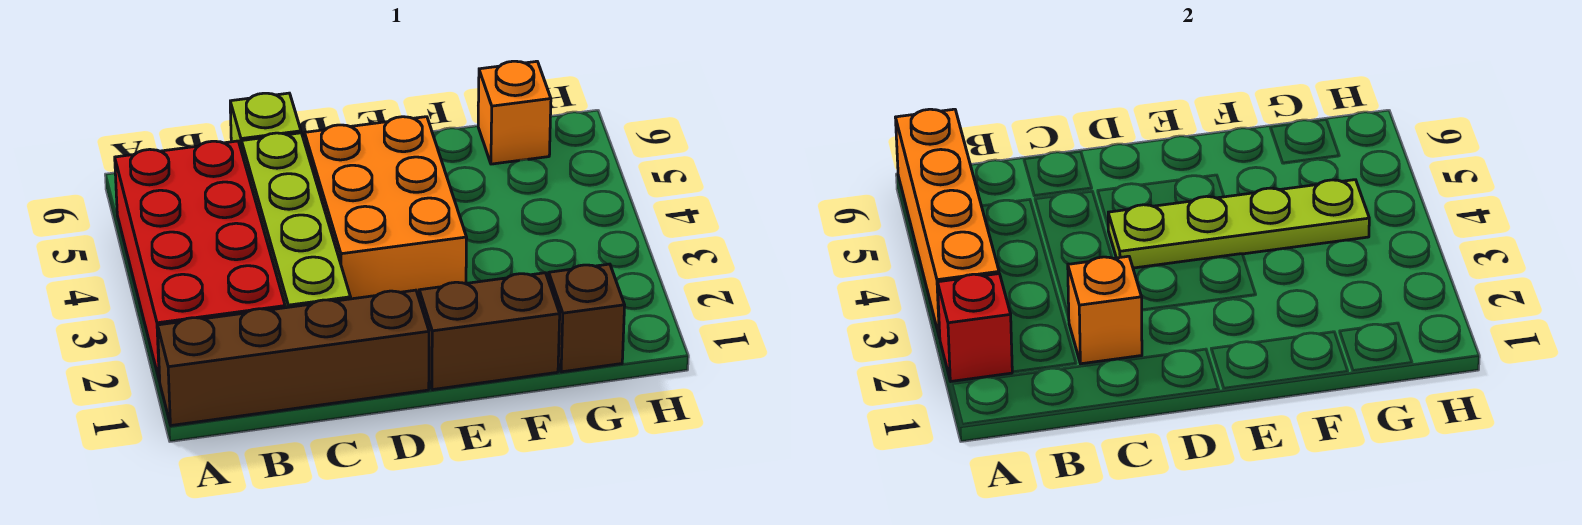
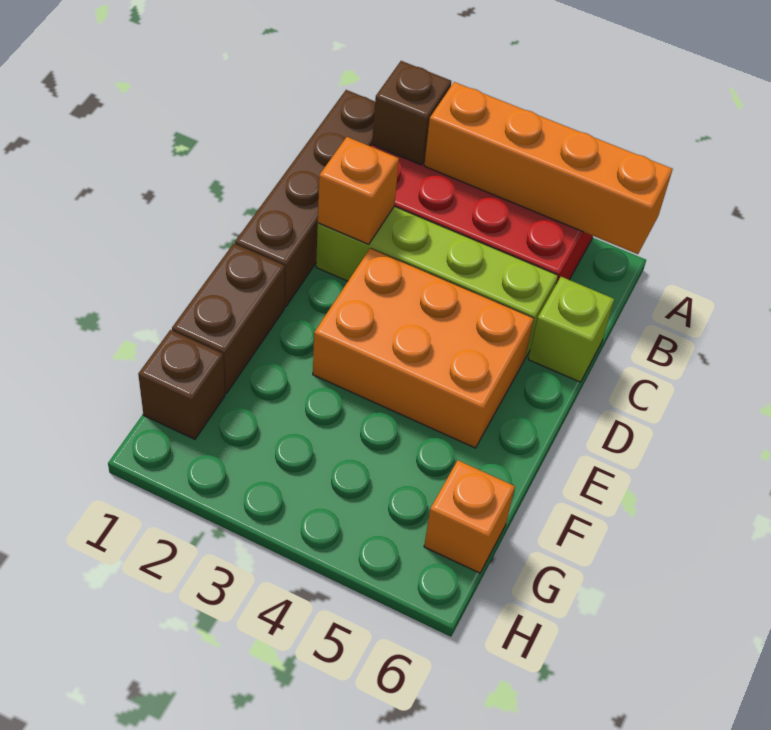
red 1x1 brick [938,274,1012,381] -> brown 1x1 brick [372,61,451,165]
lime 1x4 plate [1108,180,1369,268] -> none

